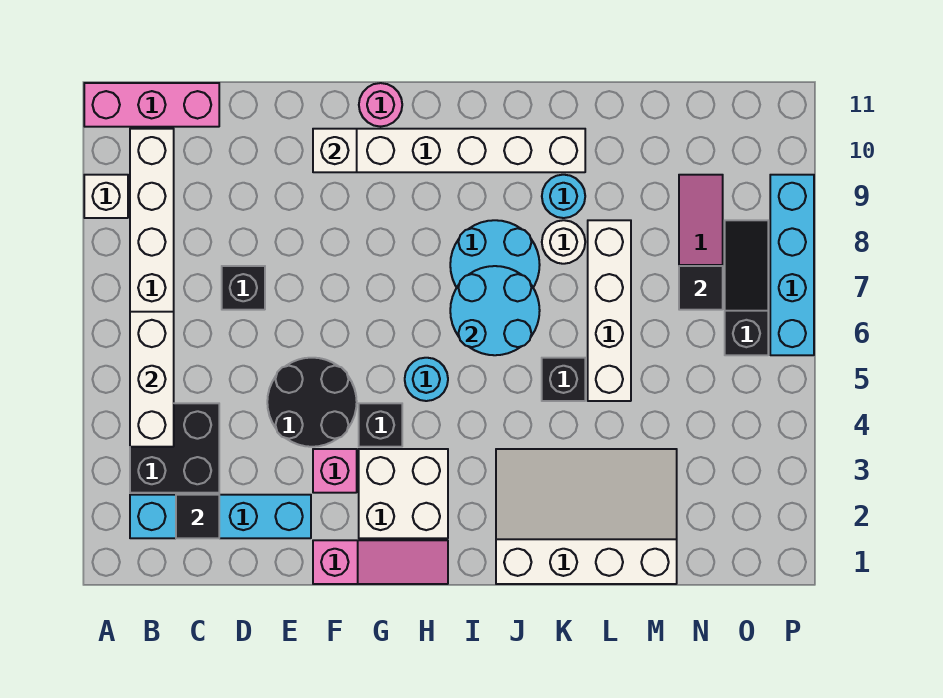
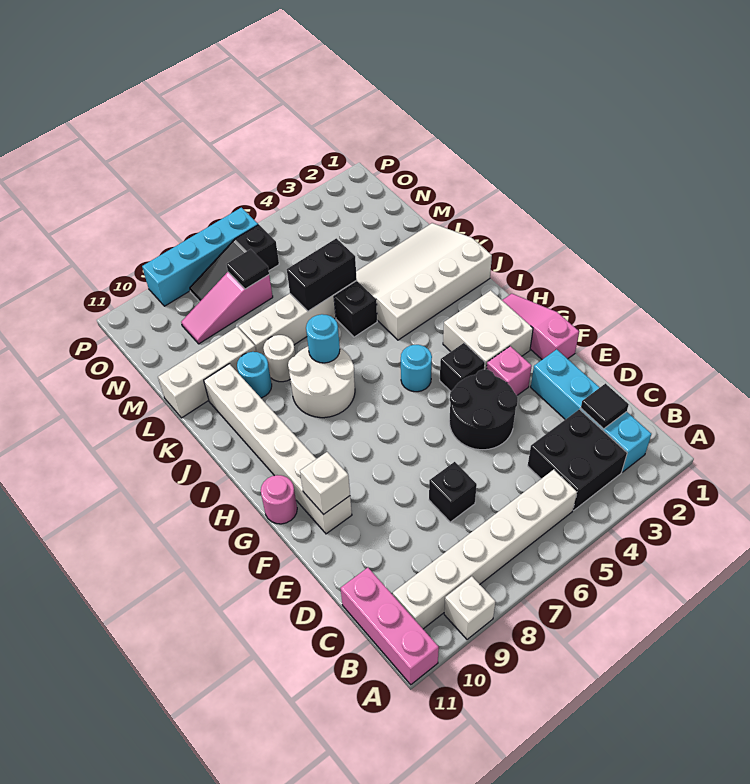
white 1x3 brick [130,312,174,447] -> white 1x3 brick moved to [158,327,256,418]
cyan 2x2 round brick [450,266,540,355] -> cyan 1x1 round brick [306,314,340,363]
cyan 2x2 round brick [450,220,540,287] -> white 2x2 round brick [288,347,355,418]
white 3x4 slope [496,449,677,584] -> white 3x4 slope turned to [356,223,492,340]
none -> black 1x2 brick [287,238,357,311]

